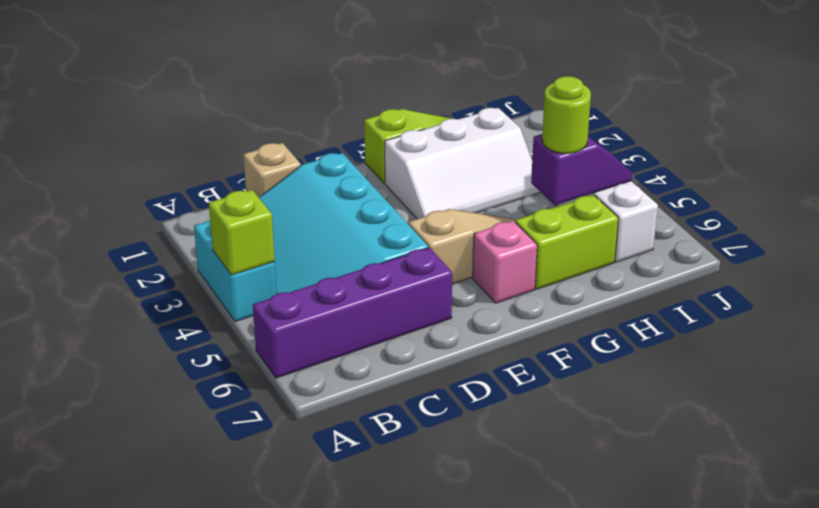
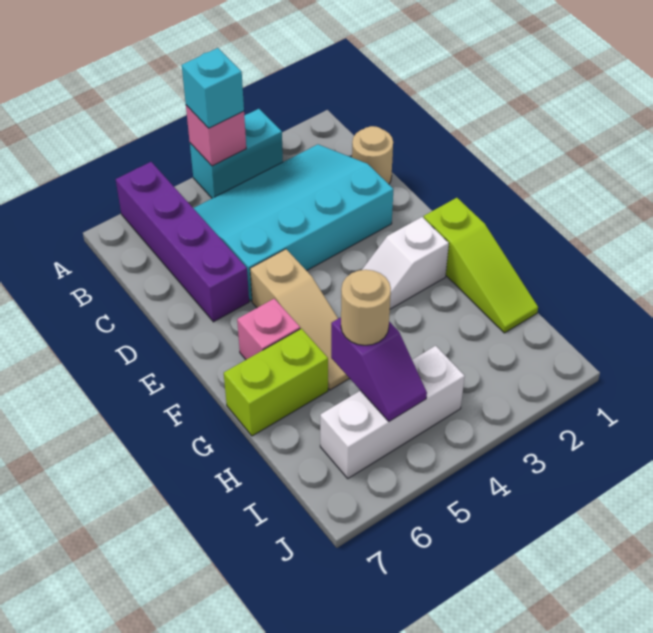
lime 1x1 brick [209,190,275,275] -> pink 1x1 brick [186,105,246,166]
none -> cyan 1x1 brick [182,48,244,128]
tan 1x1 brick [243,143,301,197] -> tan 1x1 round brick [352,126,393,184]
white 2x3 slope [385,108,541,219] -> white 1x2 slope [362,217,449,309]
lime 1x2 brick [515,195,619,289] -> lime 1x2 brick turned to [224,329,328,436]
lime 1x1 round brick [542,76,591,153] -> tan 1x1 round brick [341,270,391,345]

